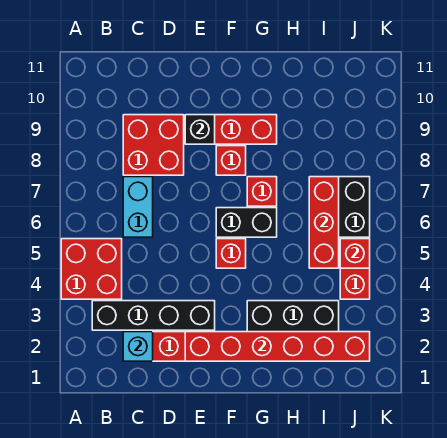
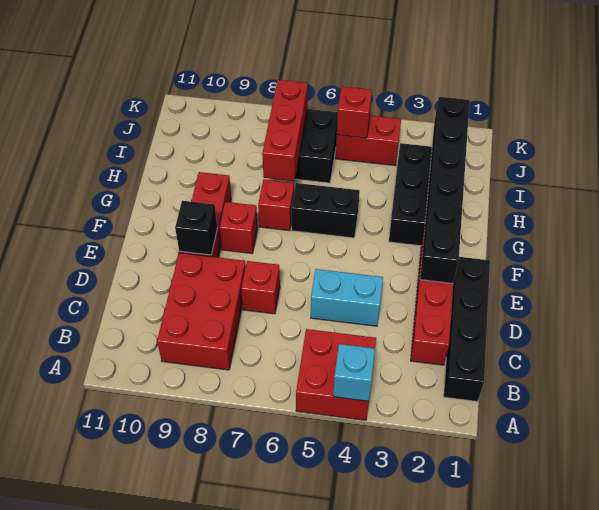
black 1x4 brick [92,301,215,330] -> black 1x4 brick moved to [444,257,490,402]
cyan 1x1 brick [123,332,153,361] -> cyan 1x1 brick moved to [333,344,375,401]
cyan 1x2 brick [123,177,153,237] -> cyan 1x2 brick moved to [311,269,383,326]
red 2x2 brick [123,115,184,175] -> red 2x3 brick [157,253,246,370]
red 1x6 brick [185,332,370,361] -> black 1x6 brick [420,97,470,284]
red 1x1 brick [216,239,246,268] -> red 1x1 brick moved to [241,261,280,314]
black 1x2 brick [216,208,277,237] -> black 1x2 brick turned to [291,183,360,238]
red 1x3 brick [309,177,339,268] -> red 1x3 brick turned to [262,80,308,181]

